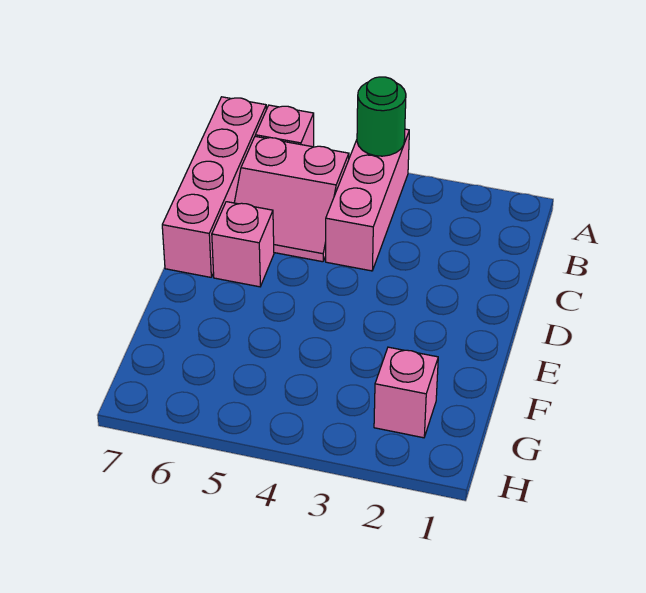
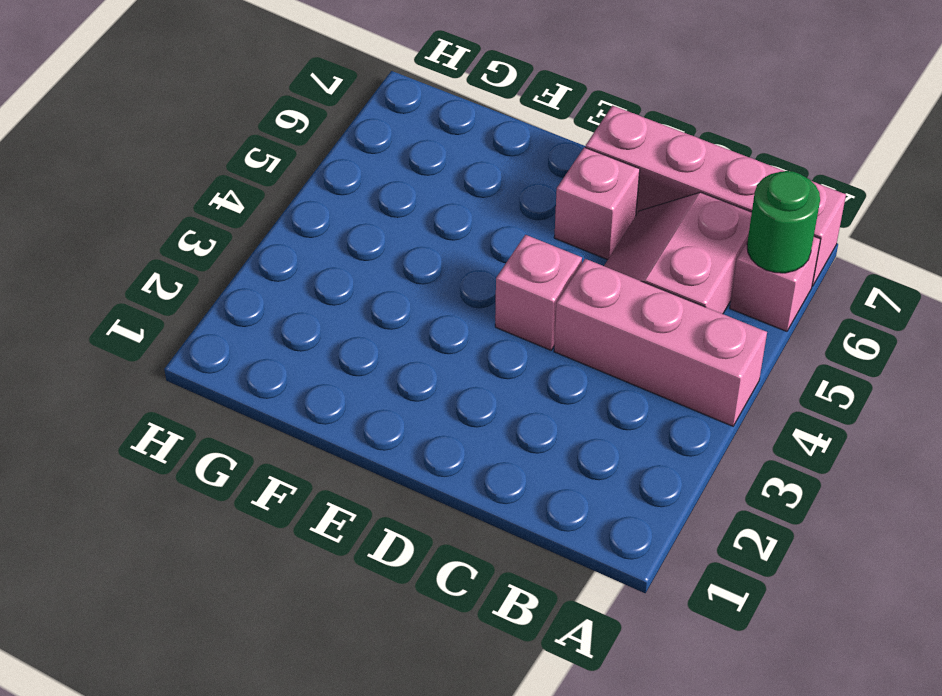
green 1x1 round brick [357,77,406,156] -> green 1x1 round brick moved to [747,171,820,273]
pink 1x1 brick [374,347,438,438] -> pink 1x1 brick moved to [495,235,582,350]

